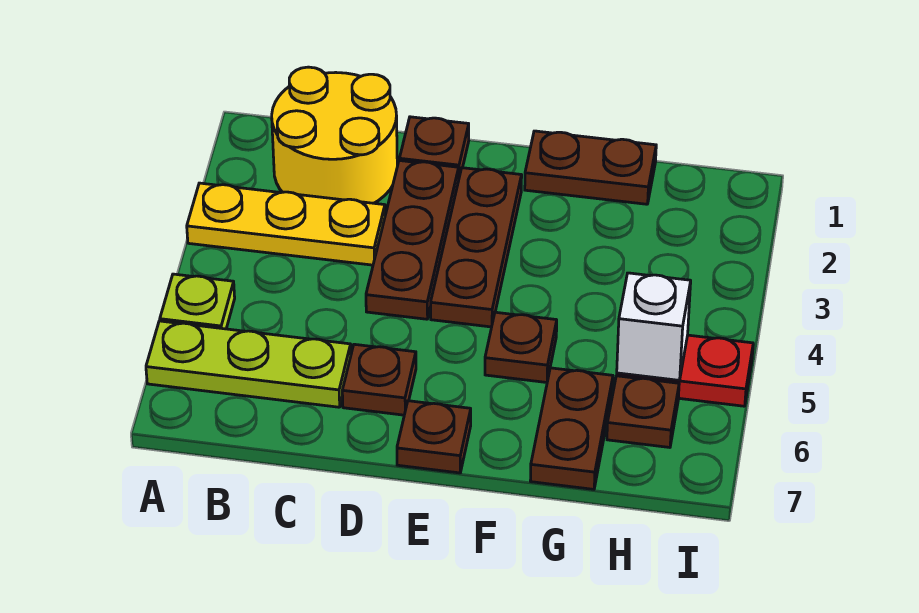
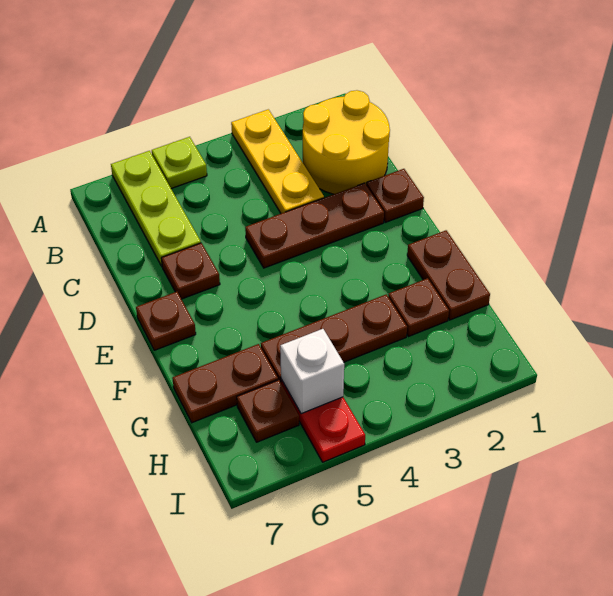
brown 1x3 plate [431,168,522,327] -> brown 1x3 plate moved to [261,294,407,382]
brown 1x1 plate [485,312,557,382] -> brown 1x1 plate moved to [388,278,449,337]

